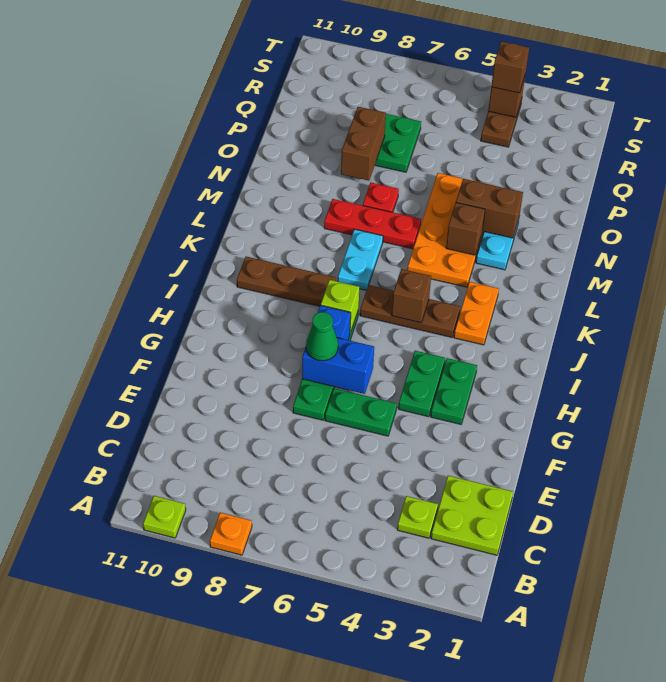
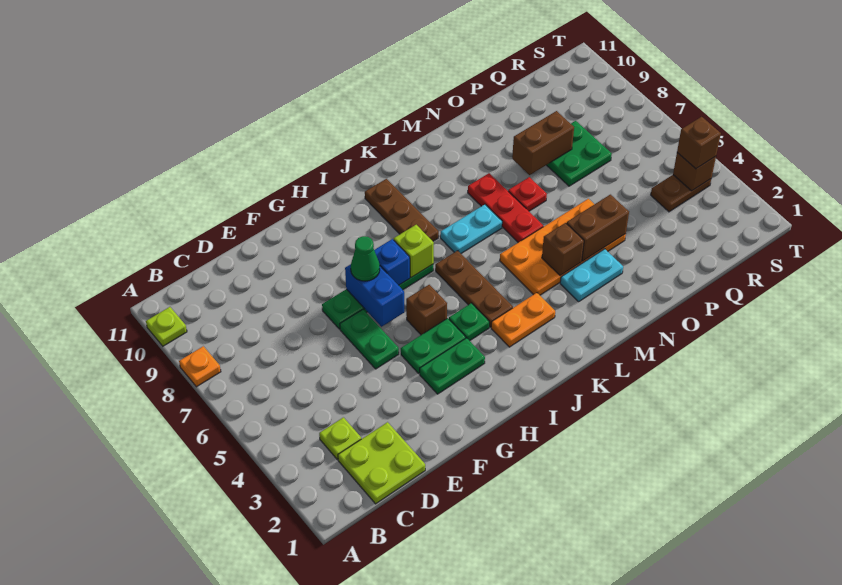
none -> green 1x1 plate [449,303,489,341]
brown 1x1 brick [392,269,431,323] -> brown 1x1 brick moved to [406,285,447,335]
brown 1x2 brick [456,179,523,238] -> brown 1x2 brick turned to [566,195,629,261]

